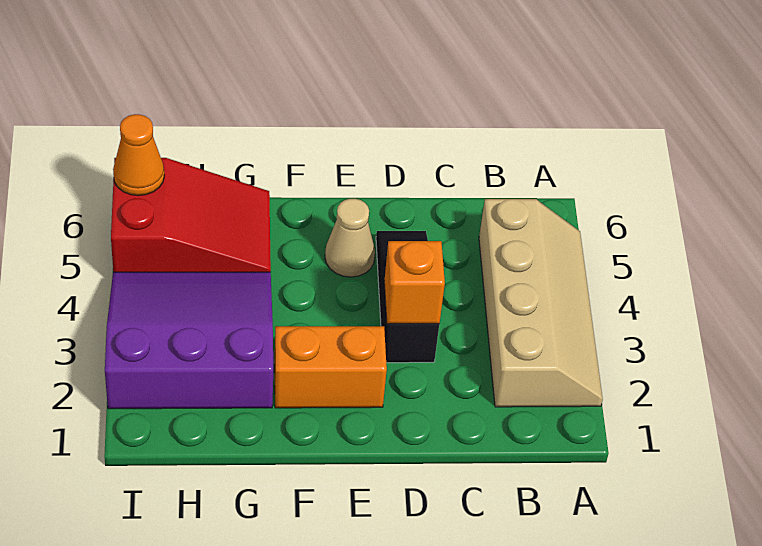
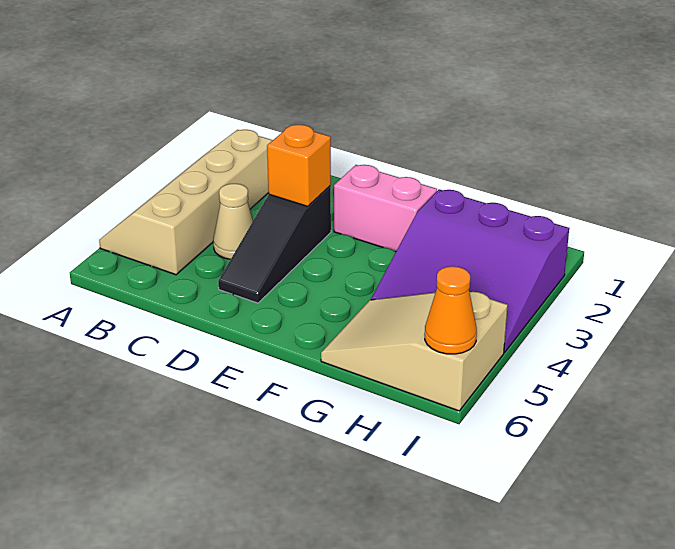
orange 1x2 brick [274,326,387,408] -> pink 1x2 brick [334,165,437,251]
tan 1x1 cone [325,199,375,277] -> tan 1x1 cone moved to [213,184,253,259]
red 2x3 slope [111,158,271,272] -> tan 2x3 slope [321,292,508,411]

